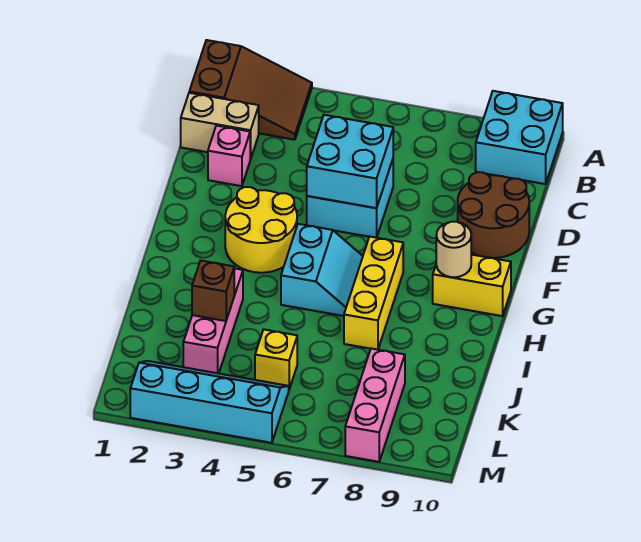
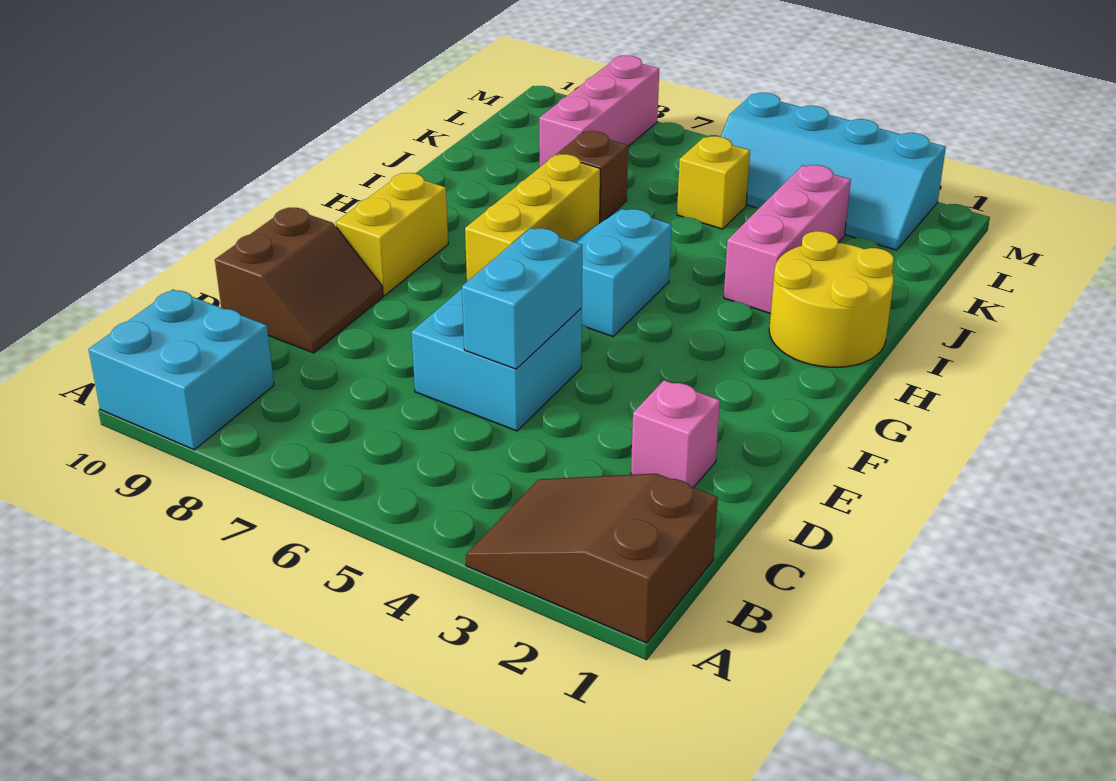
tan 1x2 brick [181,93,259,159] -> none
cyan 2x2 brick [307,115,393,208] -> cyan 1x2 brick [462,228,582,369]
brown 2x2 round brick [458,172,529,258] -> brown 2x2 slope [215,208,383,353]
yellow 2x2 round brick [225,187,297,273] -> yellow 2x2 round brick moved to [769,231,894,367]
yellow 1x2 brick [433,255,511,316] -> yellow 1x2 brick turned to [336,173,448,295]
tan 1x1 round brick [436,222,471,277] -> none
brown 1x1 brick [192,261,234,321] -> brown 1x1 brick moved to [557,131,628,223]

